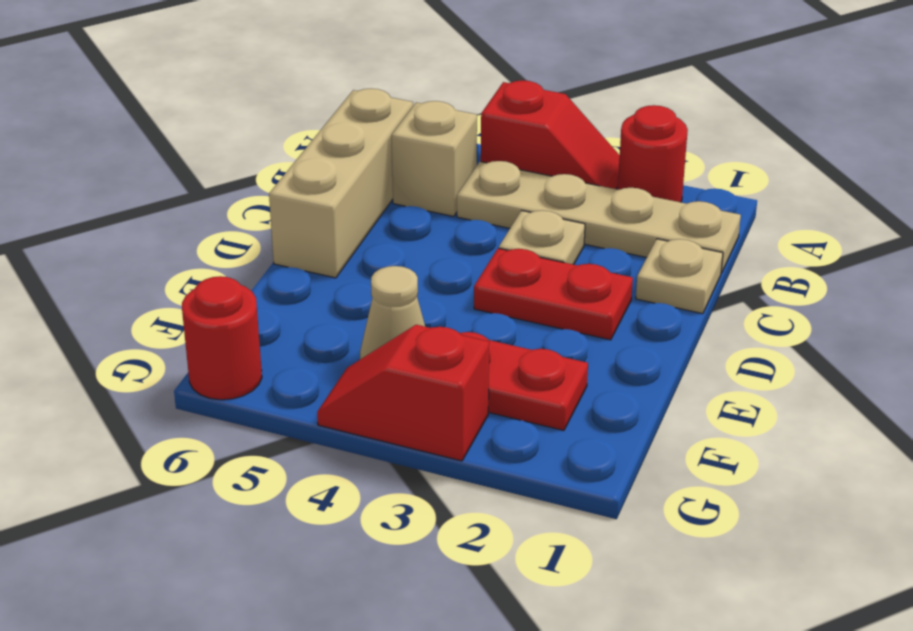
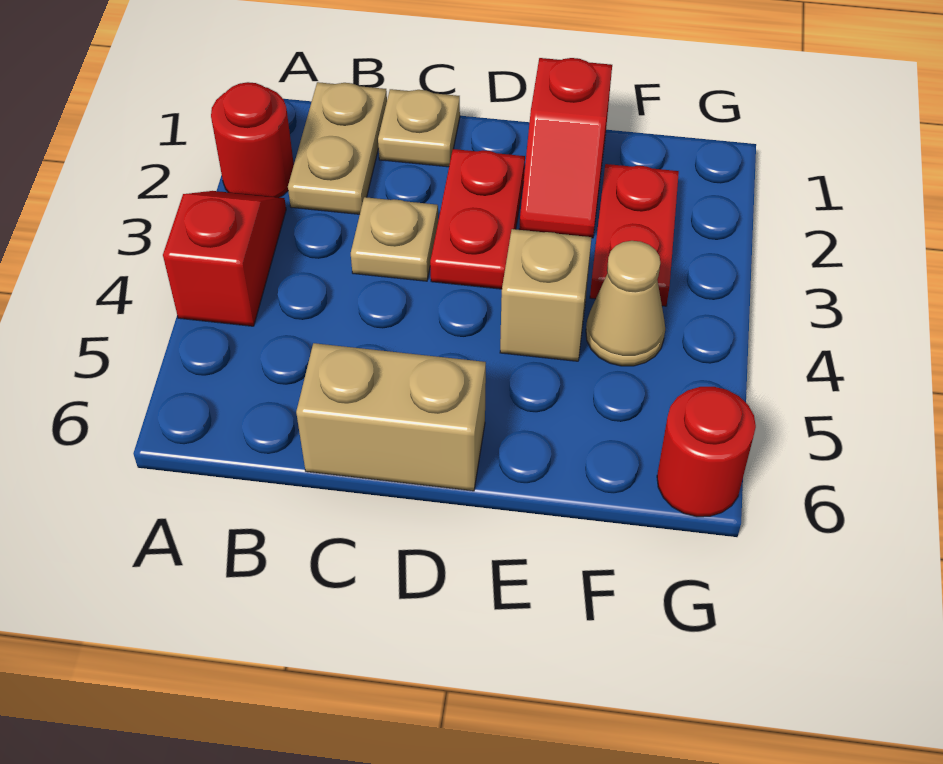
tan 1x4 plate [457,161,741,273] -> tan 1x2 plate [288,82,387,214]
tan 1x1 brick [392,101,477,217] -> tan 1x1 brick moved to [500,229,592,361]
tan 1x3 brick [269,89,413,278] -> tan 1x2 brick [296,343,486,491]
red 1x2 slope [317,325,489,461] -> red 1x2 slope moved to [519,58,612,238]

